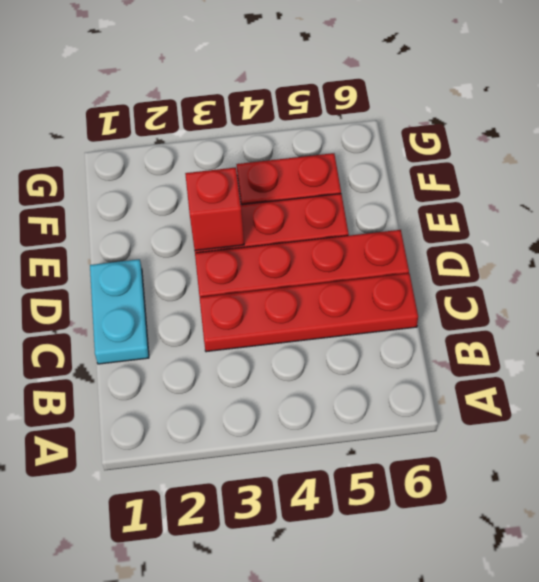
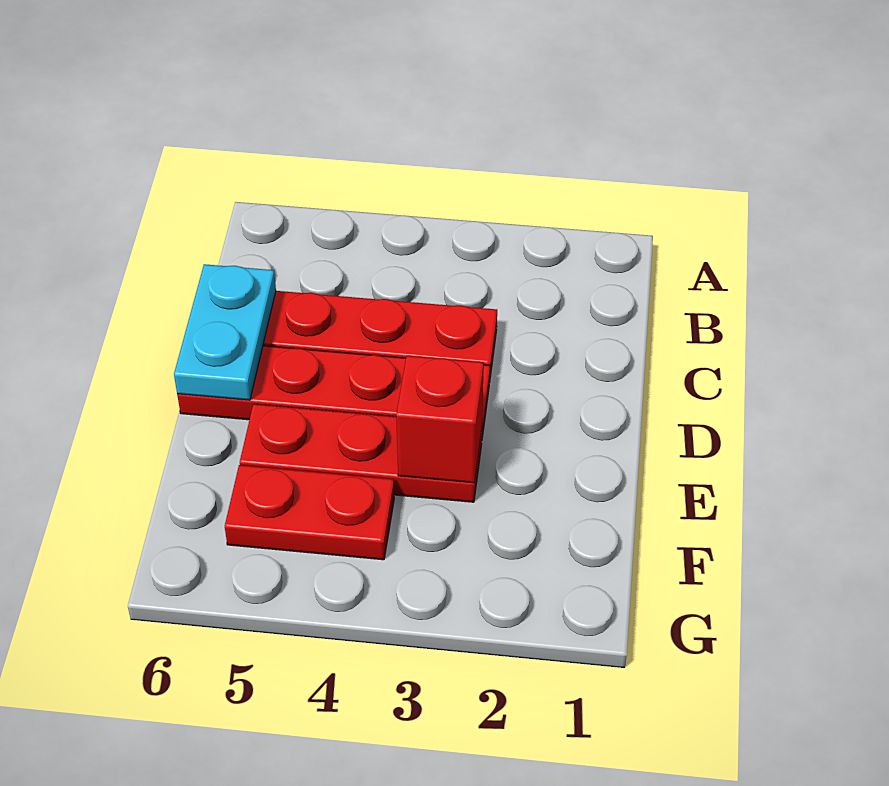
cyan 1x2 plate [90,259,149,364] -> cyan 1x2 plate moved to [174,264,276,400]

